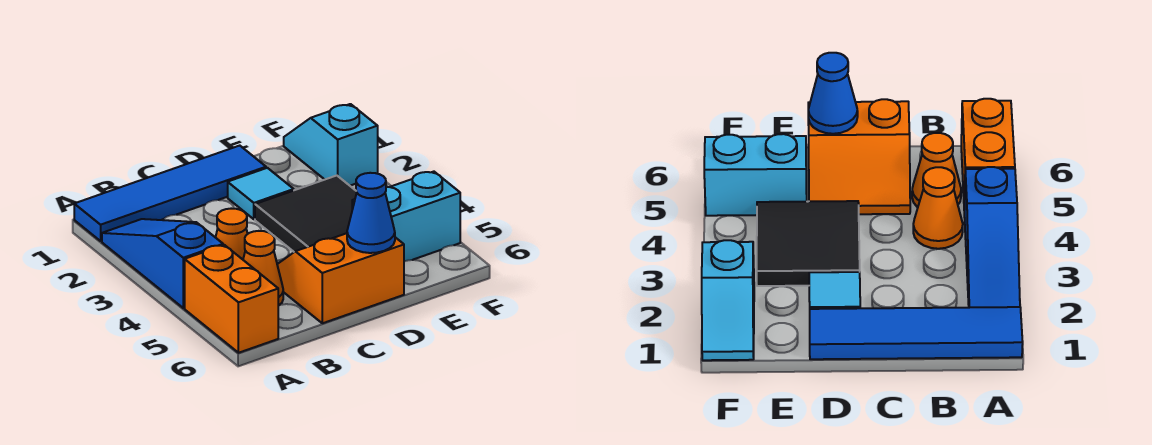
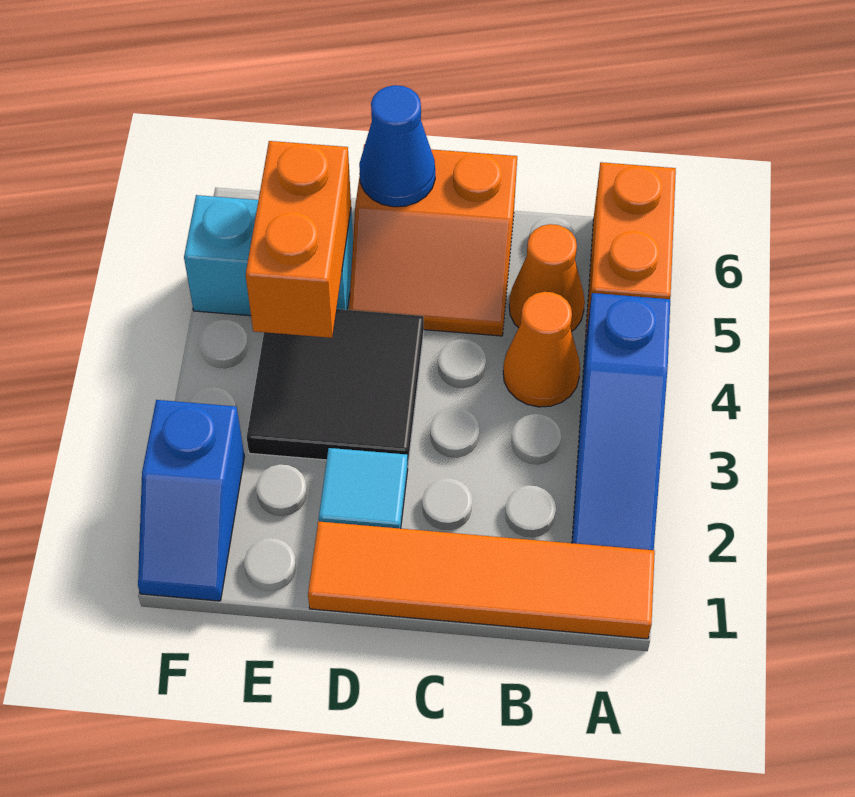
blue 1x4 tile [74,146,266,241] -> orange 1x4 tile [308,521,655,639]
none -> orange 1x2 brick [246,141,351,338]
cyan 1x2 slope [284,104,378,186] -> blue 1x2 slope [138,400,244,601]

